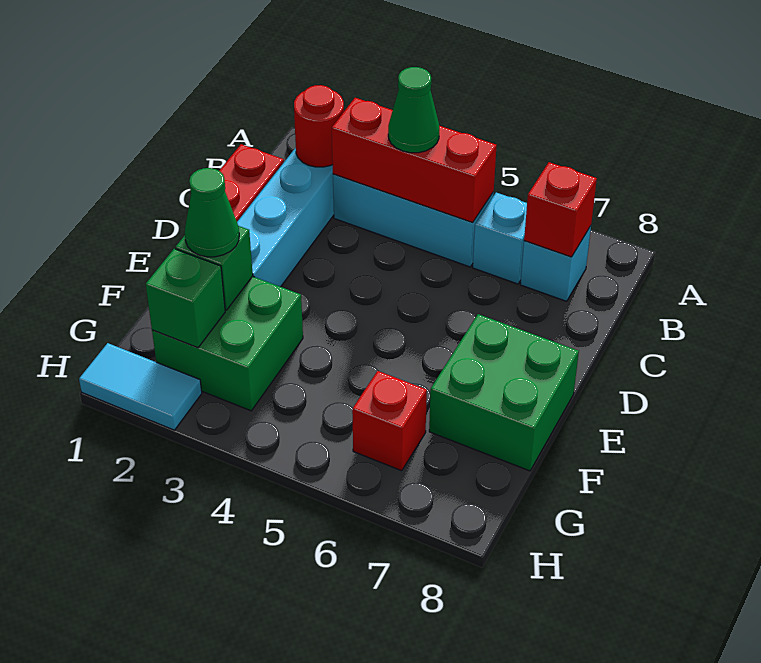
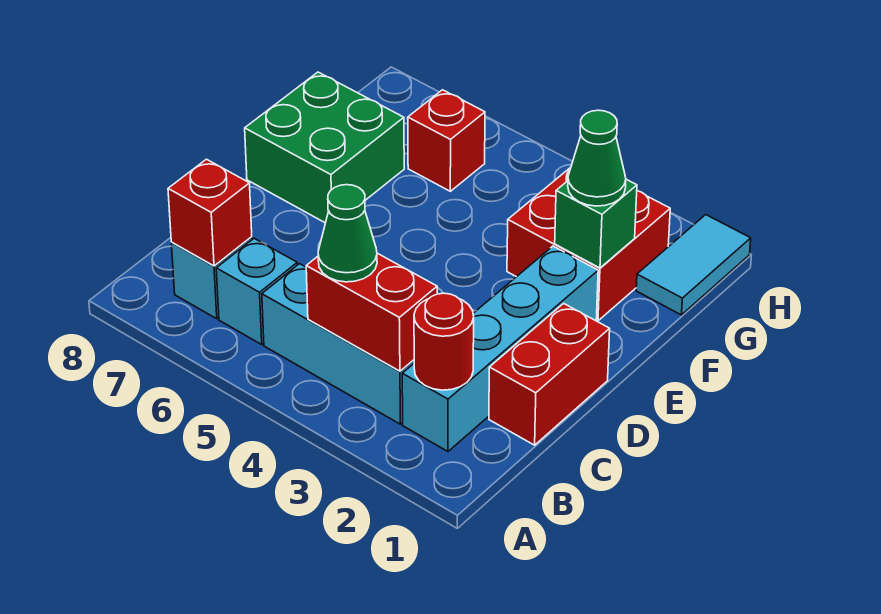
red 1x3 brick [332,98,497,222] -> red 1x2 brick [306,253,437,371]
green 2x2 brick [152,276,303,411] -> red 2x2 brick [507,167,670,321]
green 1x1 brick [146,249,225,348] -> none
cyan 1x2 tile [79,343,202,430] -> cyan 1x2 tile turned to [636,215,751,315]

